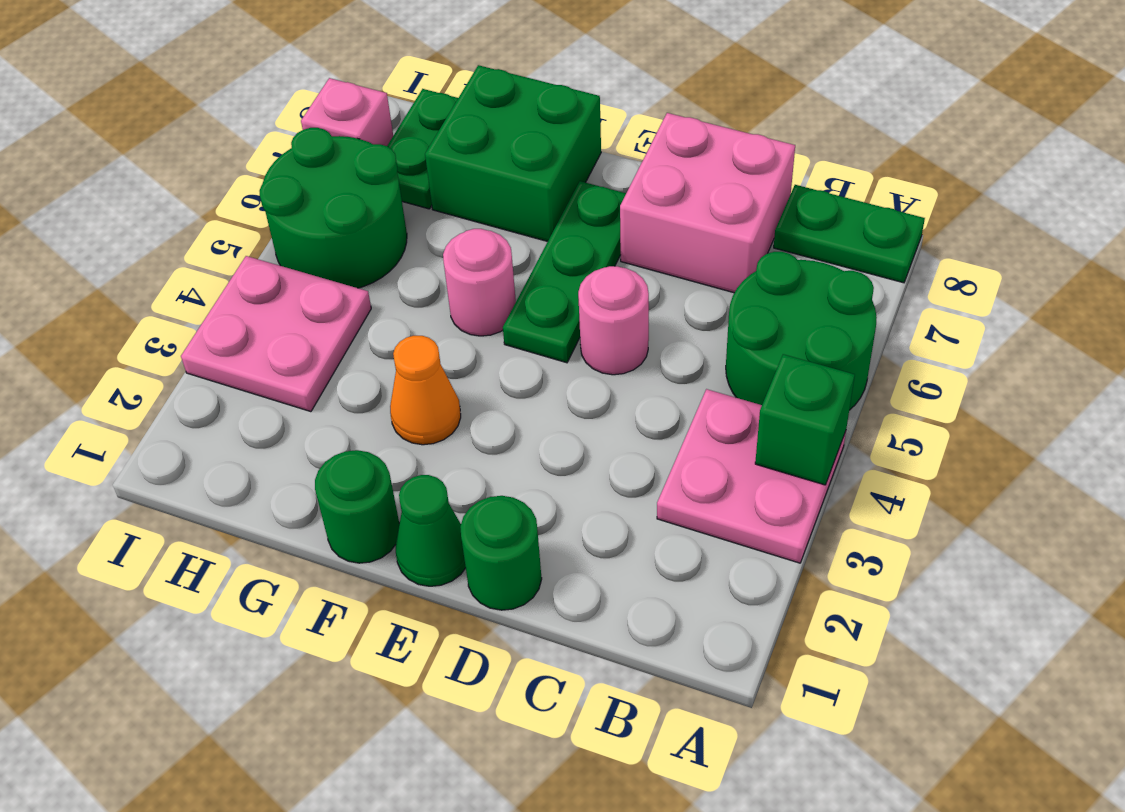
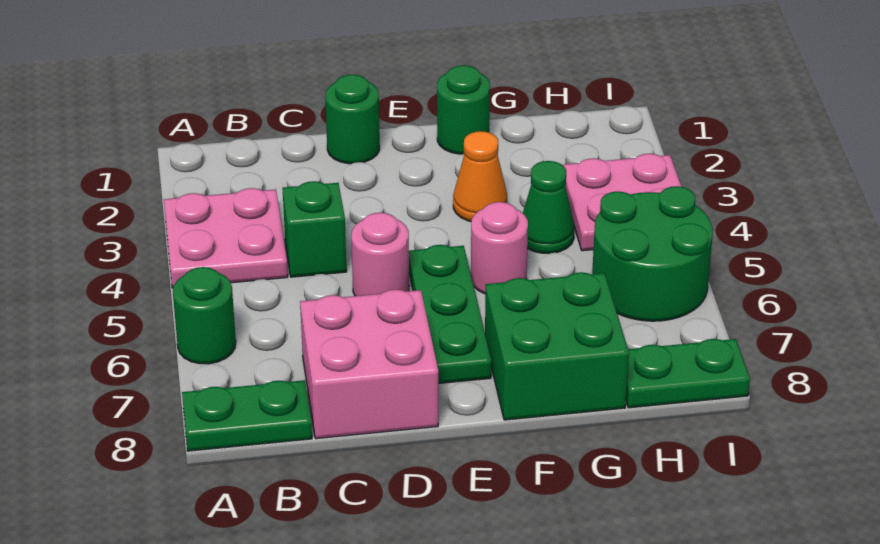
green 1x1 brick [755,354,855,485] -> green 1x1 brick moved to [283,181,347,277]
green 2x2 round brick [726,252,877,410] -> green 1x1 round brick [173,267,236,364]
green 1x1 cone [395,475,466,586] -> green 1x1 cone moved to [523,161,574,253]
green 1x2 plate [387,89,458,209] -> green 1x2 plate turned to [626,339,750,408]
pink 1x1 brick [301,78,393,146] -> none

